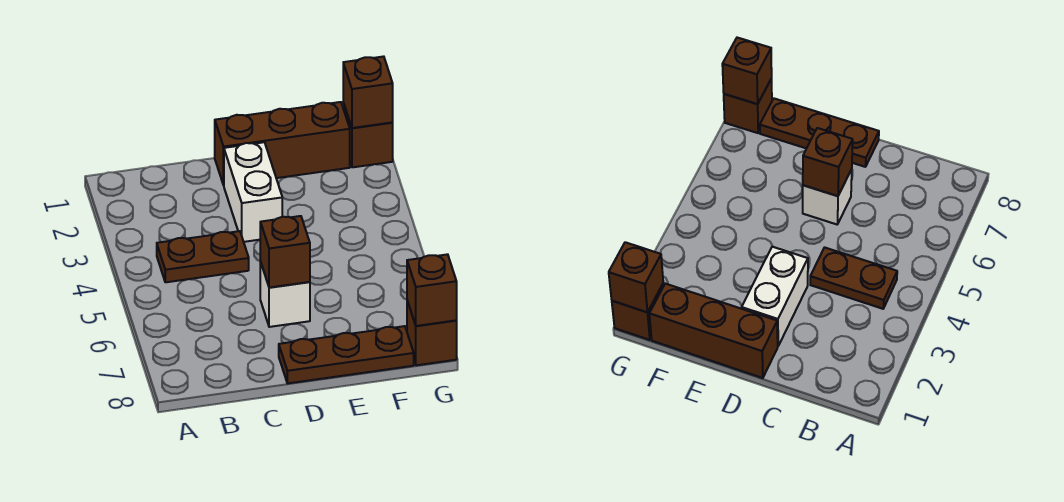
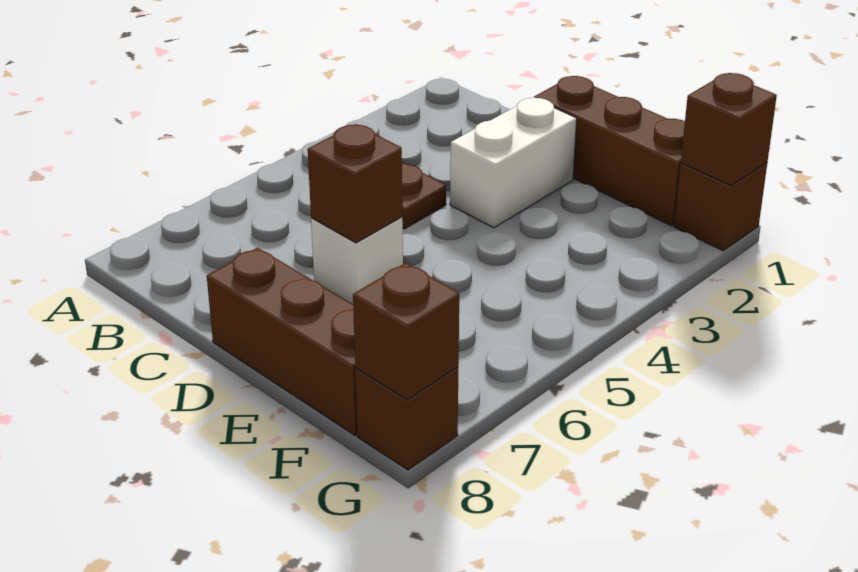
brown 1x3 plate [279,326,414,383] -> brown 1x3 brick [207,248,357,435]

